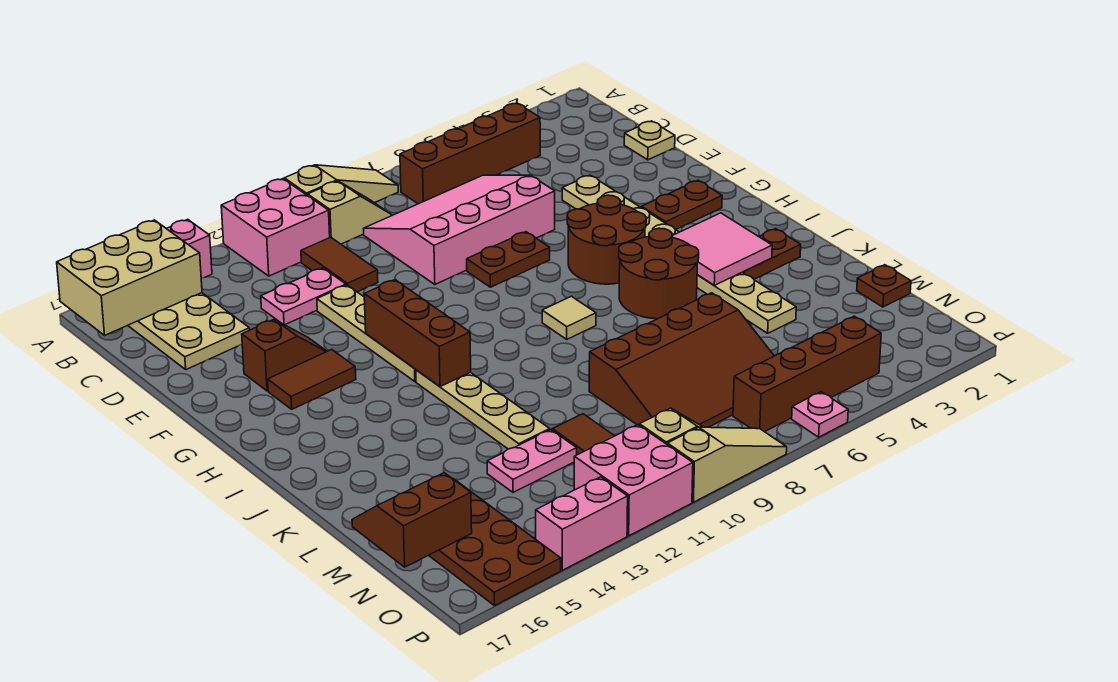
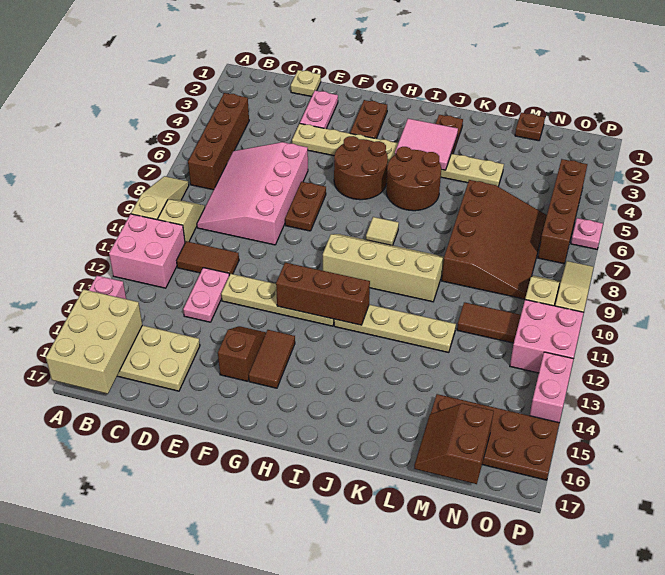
none -> tan 2x4 slope [323,234,444,302]
pink 1x2 plate [487,430,577,492] -> pink 1x2 plate moved to [300,91,338,129]

